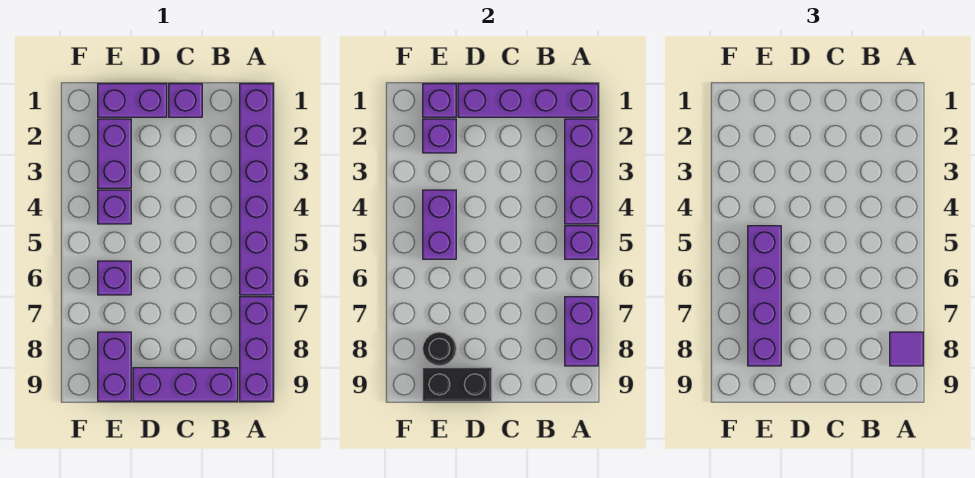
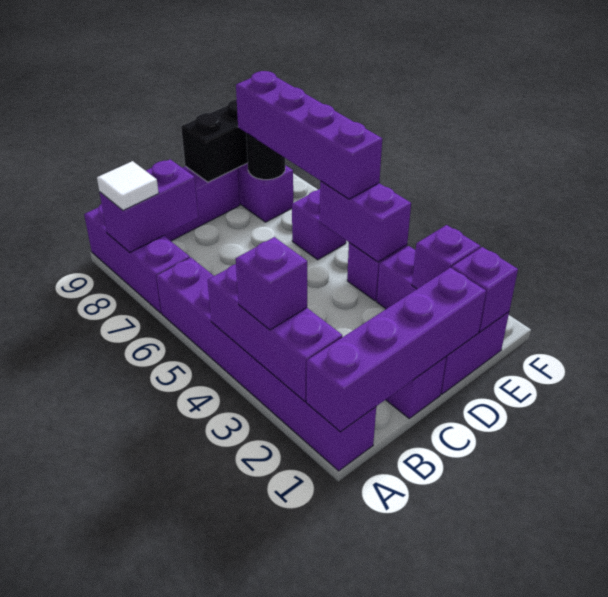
purple 1x1 brick [565,226,598,259] -> purple 1x1 brick moved to [236,237,307,330]
purple 1x2 brick [565,297,598,366] -> purple 1x2 brick turned to [100,159,198,252]
purple 1x1 tile [890,332,923,366] -> white 1x1 tile [97,161,159,210]

